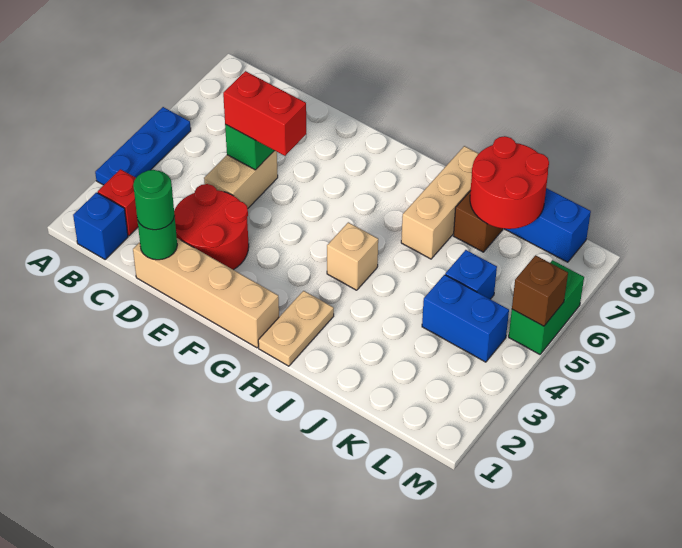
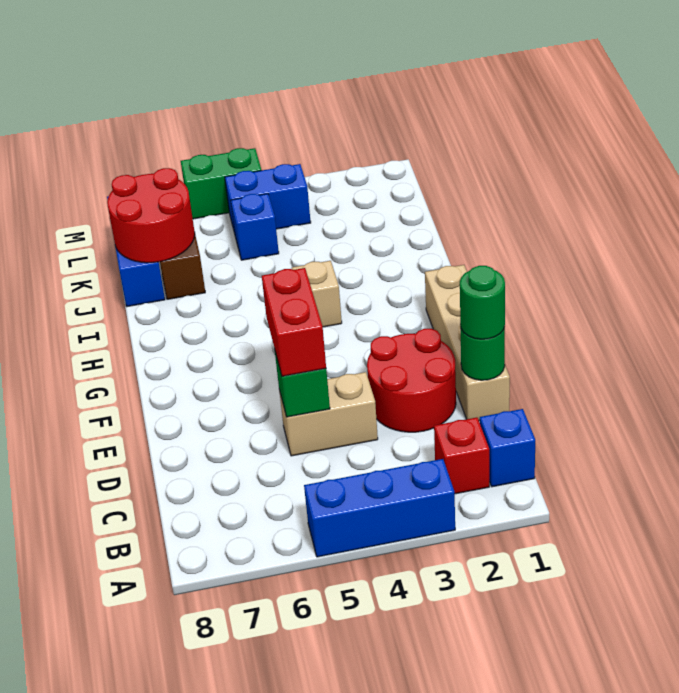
blue 1x3 plate [95,107,191,185] -> blue 1x3 brick [304,459,455,557]
tan 1x2 plate [258,291,334,366] -> none
tan 1x3 brick [401,146,479,259] -> none
blue 1x2 brick [422,275,509,362] -> blue 1x2 brick turned to [225,164,311,233]
brown 1x1 brick [512,255,568,326] -> none

